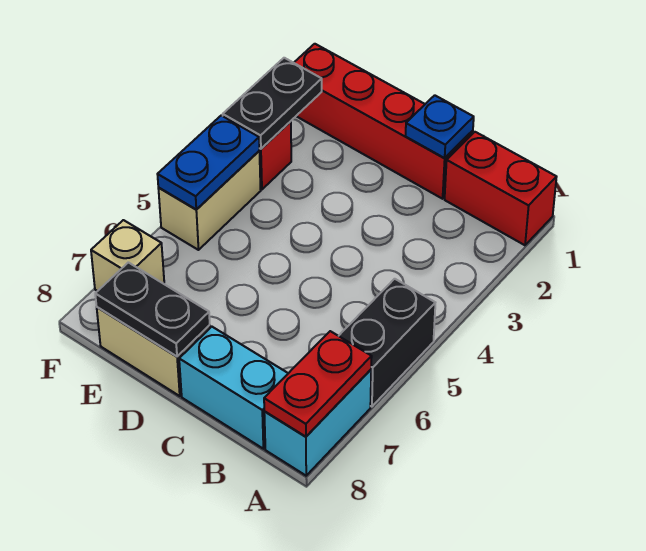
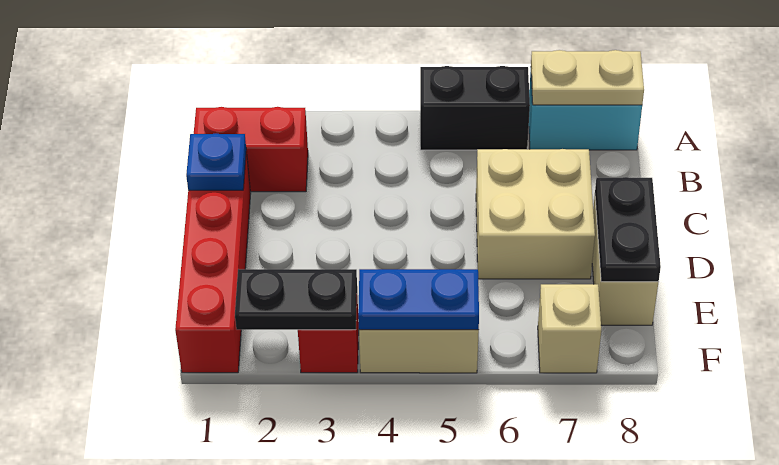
red 1x2 brick [445,132,556,245] -> red 1x2 brick turned to [194,107,308,192]
red 1x2 plate [264,331,372,437] -> tan 1x2 plate [531,50,644,105]
cyan 1x2 brick [179,327,288,449] -> none
none -> tan 2x2 brick [476,149,595,279]

